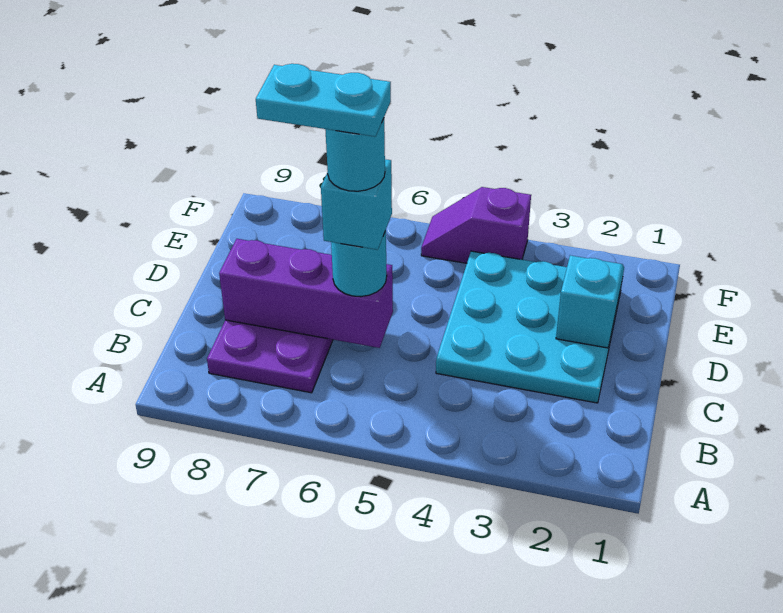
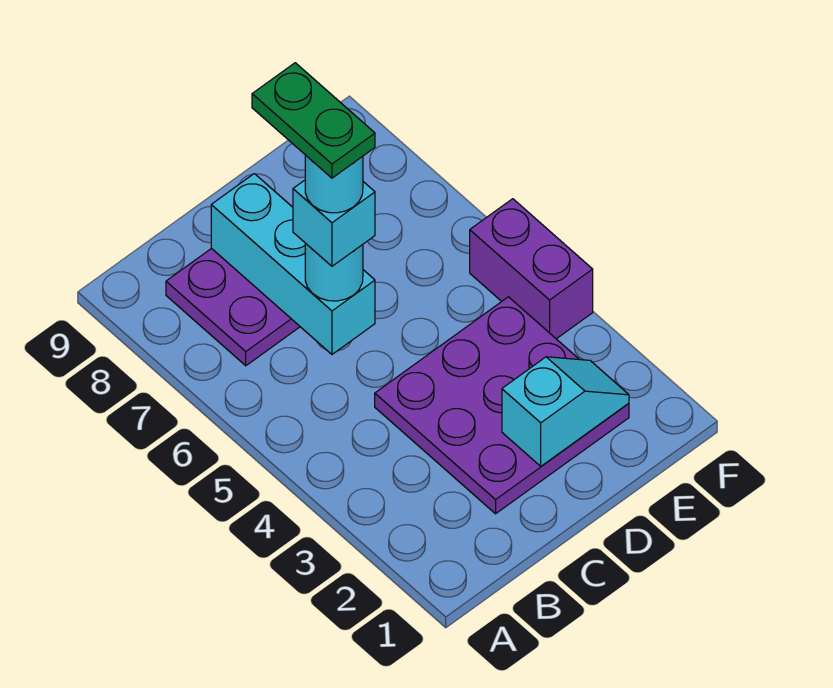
cyan 3x3 plate [436,251,622,403] -> purple 3x3 plate [375,297,629,514]
purple 1x3 brick [219,239,393,348] -> cyan 1x3 brick [211,174,375,354]
cyan 1x2 plate [256,64,391,137] -> green 1x2 plate [252,63,375,178]
purple 1x2 slope [421,187,531,263] -> purple 1x2 brick [470,199,593,339]

